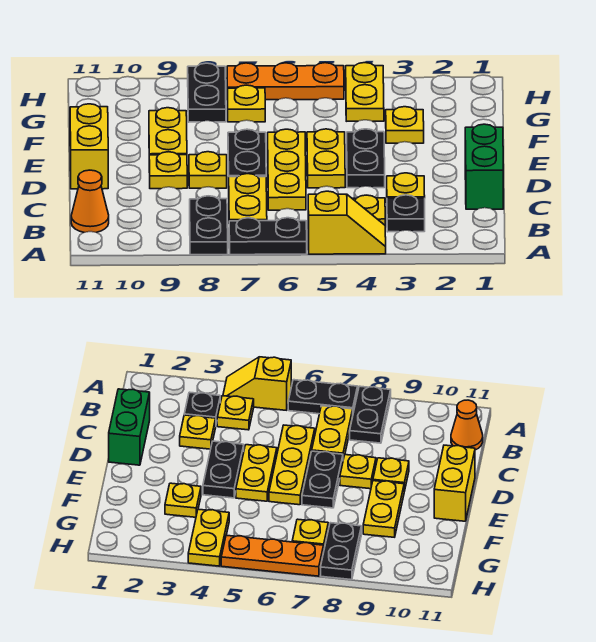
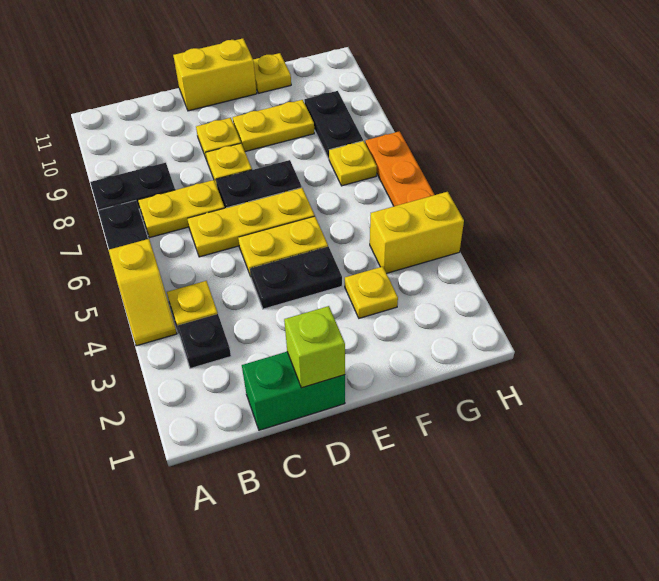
orange 1x1 cone [71,170,109,232] -> none
yellow 1x1 plate [387,173,425,198] -> yellow 1x1 plate moved to [253,53,291,93]
none -> lime 1x1 brick [284,306,345,388]
yellow 1x2 plate [346,63,384,121] -> yellow 1x2 brick [370,192,464,273]
black 1x2 plate [188,63,226,122] -> black 1x2 plate turned to [304,91,363,159]

